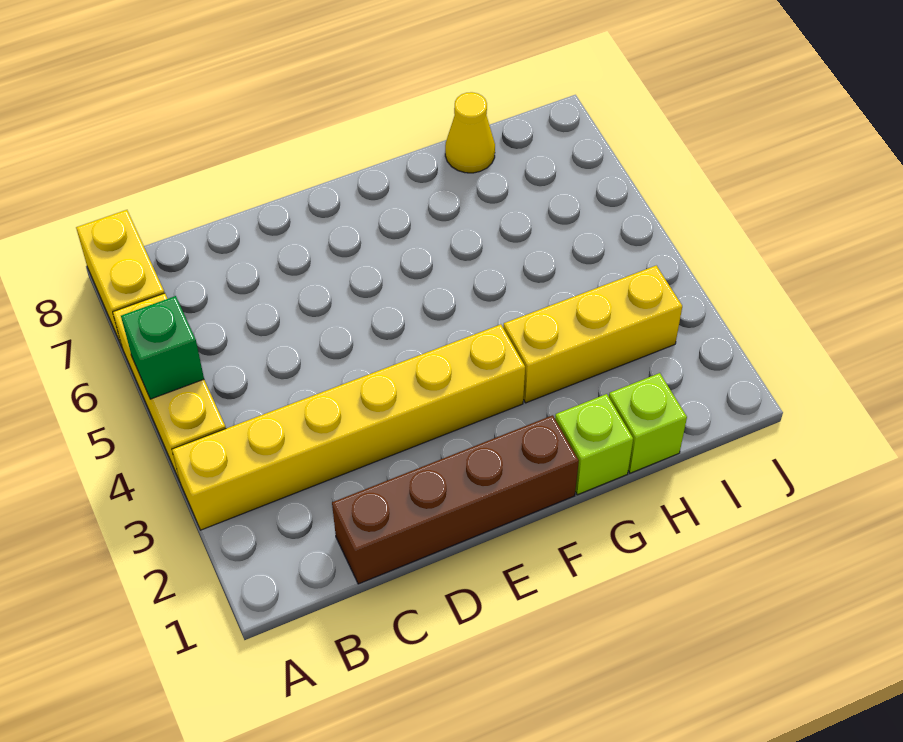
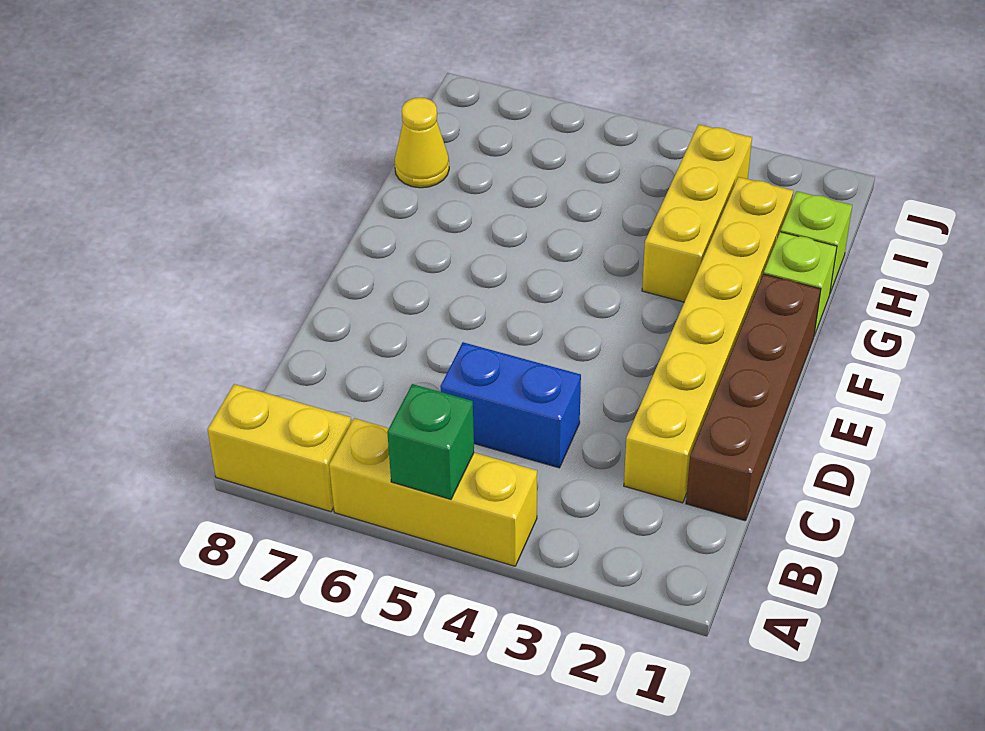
yellow 1x6 brick [172,324,525,530] -> yellow 1x6 brick moved to [624,177,793,503]
none -> blue 1x2 brick [440,342,581,468]

